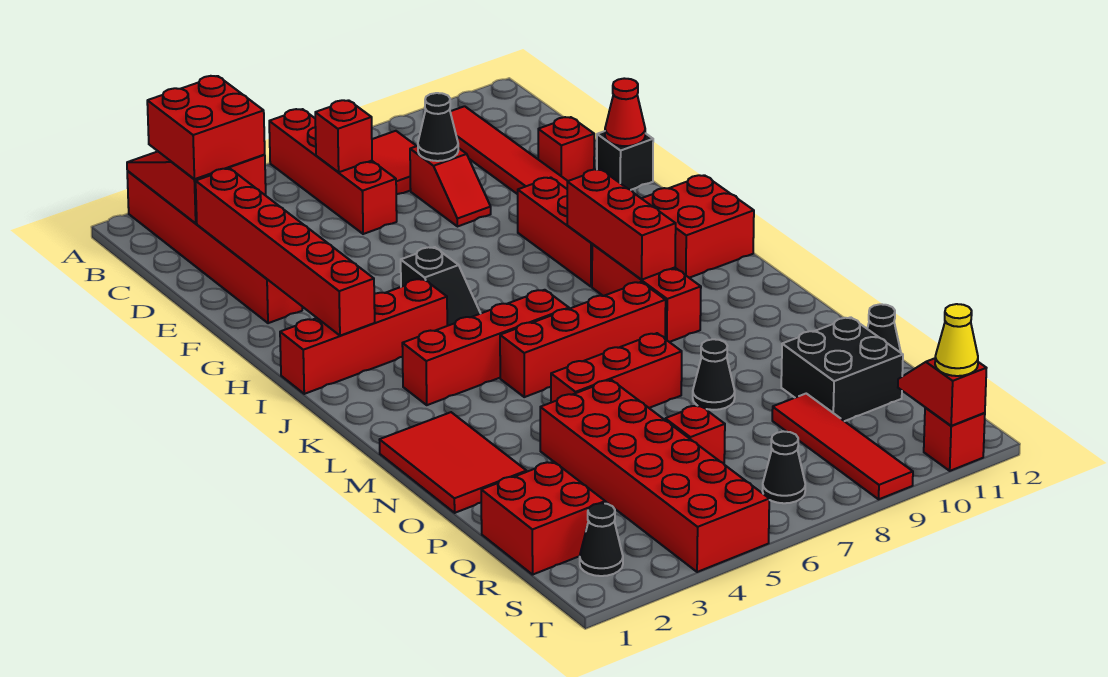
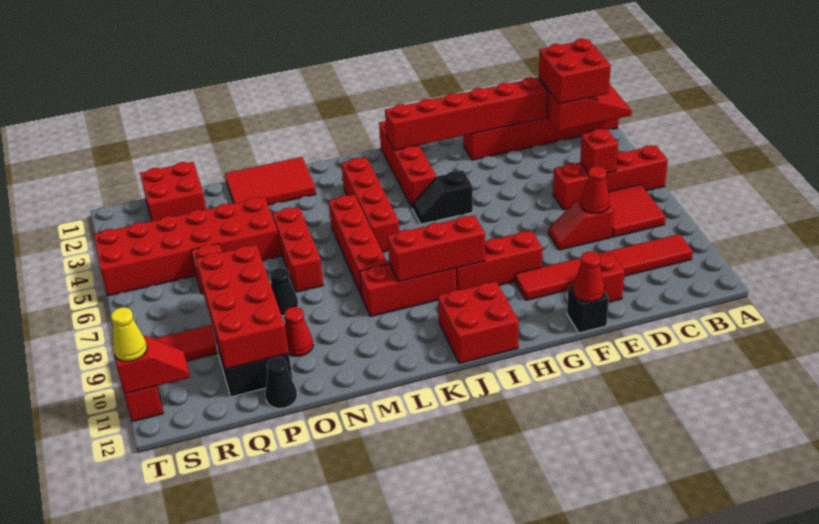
black 1x1 cone [418,93,458,161] -> red 1x1 cone [581,166,610,214]
none -> red 1x1 cone [284,307,313,356]
none -> red 2x4 brick [196,245,289,369]
black 1x1 cone [580,503,623,576] -> none
black 1x1 cone [763,431,805,503] -> none

